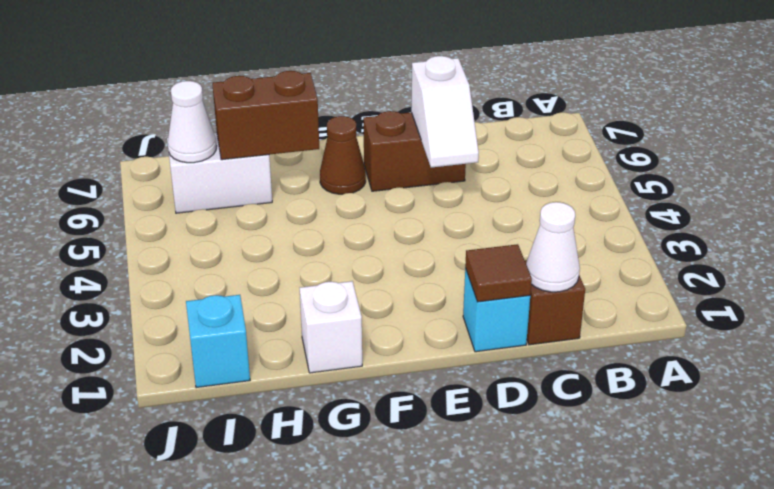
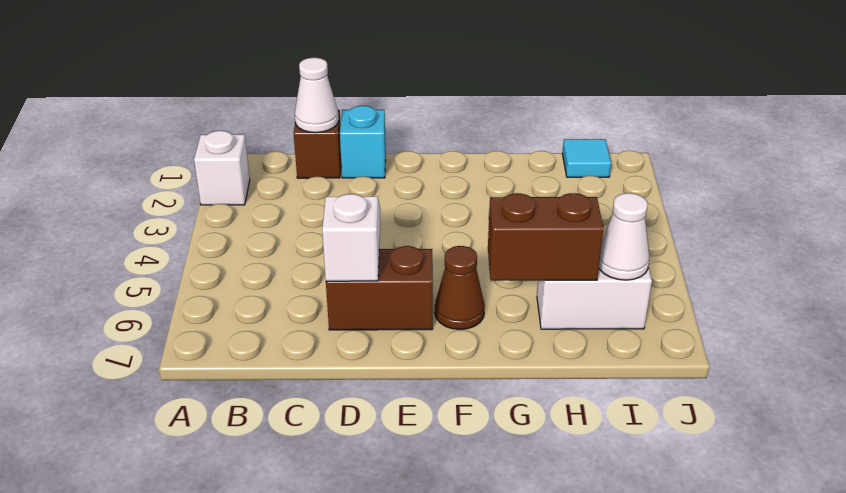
brown 1x1 tile [465,244,532,302] -> none
white 1x1 brick [300,281,362,373] -> white 1x1 brick moved to [194,131,250,205]
cyan 1x1 brick [186,295,250,388] -> cyan 1x1 tile [562,139,611,177]

